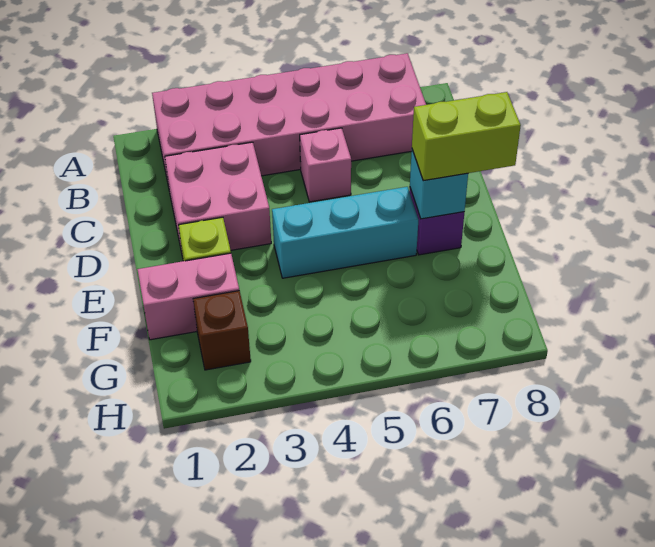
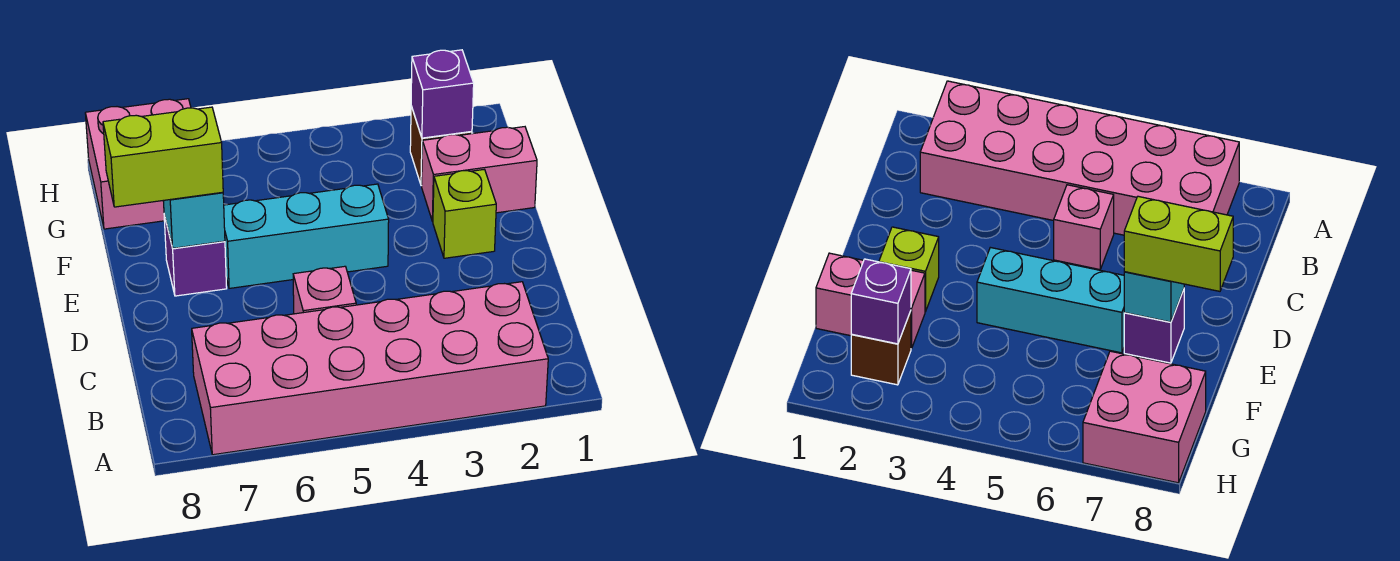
pink 2x2 brick [165,142,271,257] -> pink 2x2 brick moved to [85,99,191,229]
none -> purple 1x1 brick [411,50,474,138]

